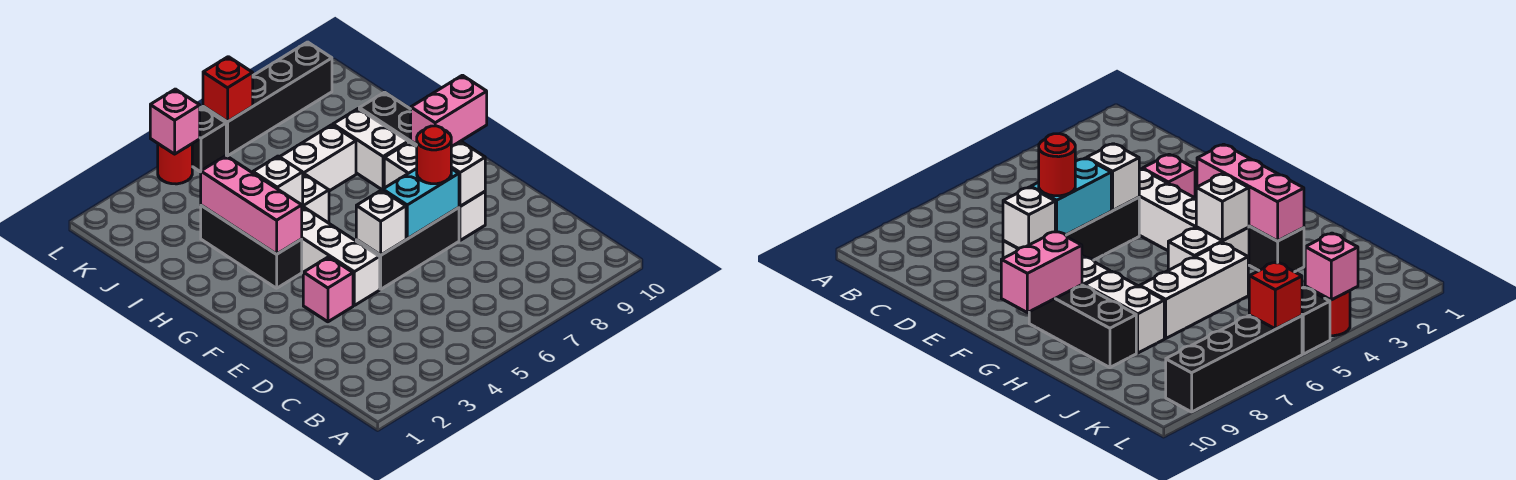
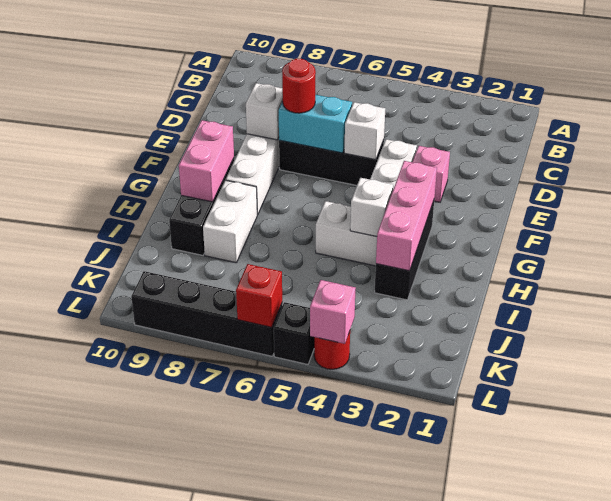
pink 1x2 brick [411,75,487,147] -> pink 1x2 brick turned to [179,120,234,202]
white 1x3 brick [280,125,356,191] -> none

